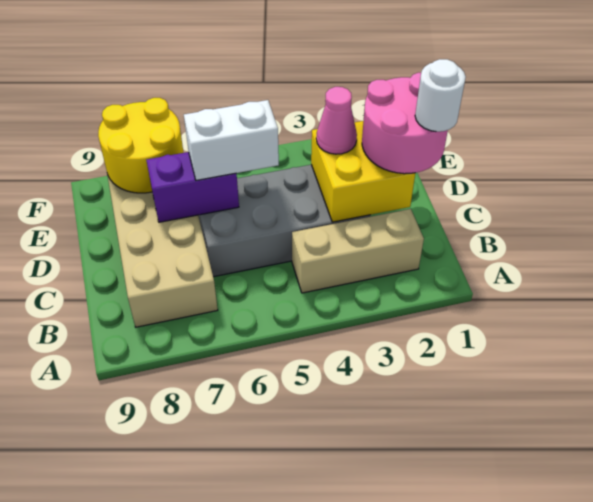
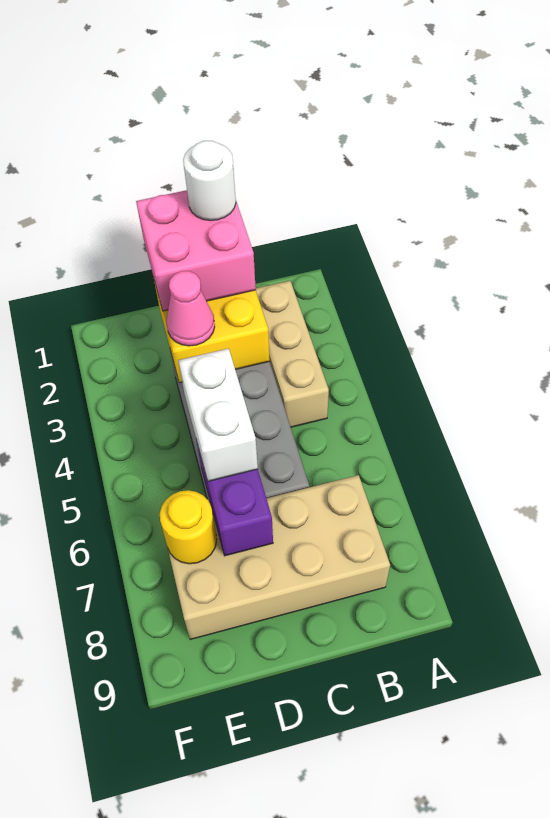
pink 2x2 round brick [362,73,448,174] -> pink 2x2 brick [136,190,256,311]
yellow 2x2 round brick [98,98,184,193] -> yellow 1x1 round brick [160,490,217,564]

